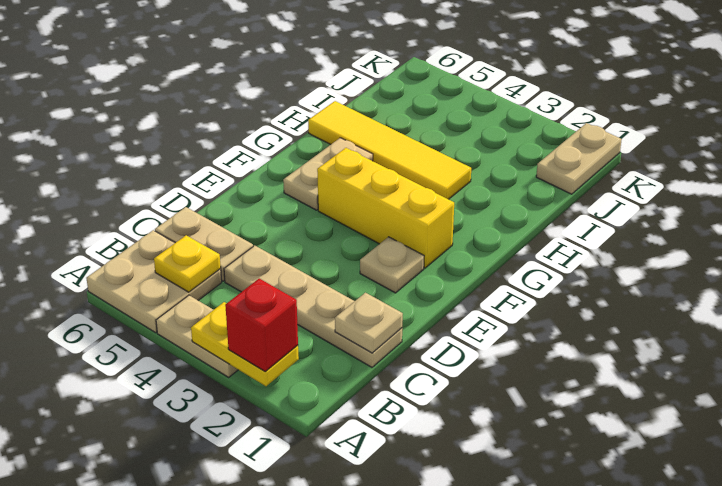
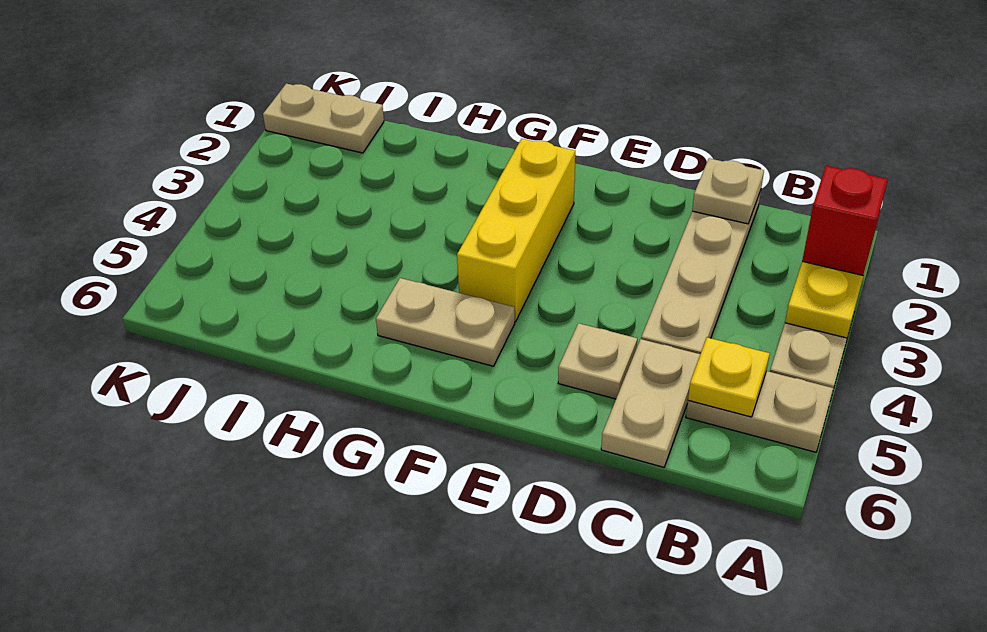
tan 2x2 plate [86,230,222,333] -> tan 1x2 plate [686,371,833,452]
tan 1x1 plate [360,237,424,293] -> tan 1x1 plate moved to [558,323,637,399]
yellow 1x4 tile [308,101,471,199] -> none

